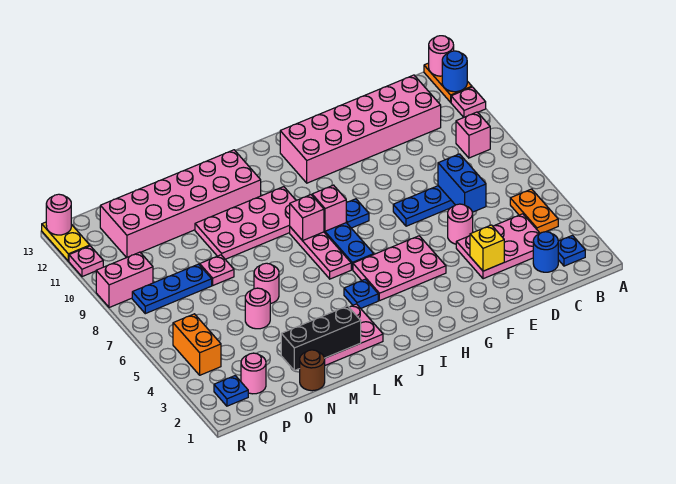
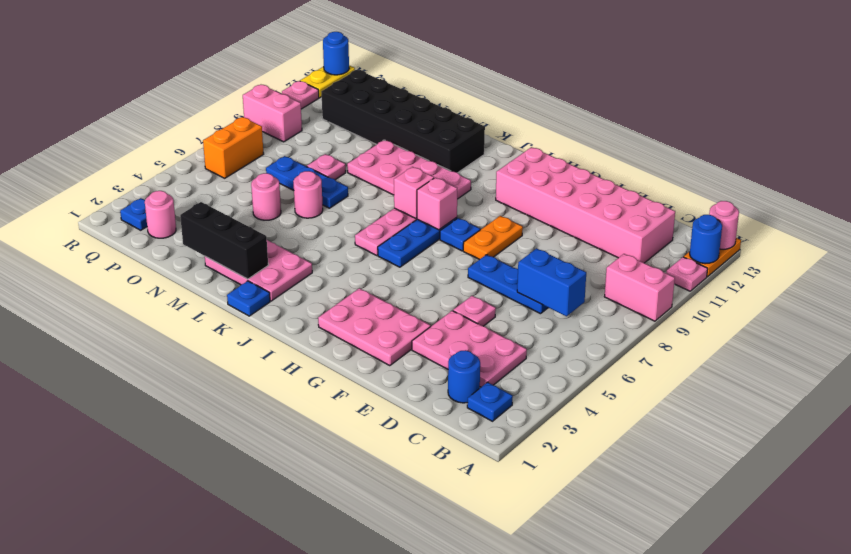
orange 1x2 plate [510,189,558,233] -> orange 1x2 plate moved to [463,216,523,260]
pink 1x1 brick [456,112,490,158] -> pink 1x2 brick [604,254,675,321]
blue 1x2 brick [438,154,486,212] -> blue 1x2 brick turned to [517,248,586,316]
yellow 1x1 brick [470,225,504,271] -> none
pink 1x1 round brick [448,204,473,244] -> pink 1x1 plate [453,296,496,326]
pink 2x3 plate [353,236,446,301] -> pink 2x3 plate moved to [318,288,431,366]
blue 1x1 plate [344,279,378,308] -> blue 1x1 plate moved to [227,281,270,316]
pink 2x6 brick [100,150,261,258] -> black 2x6 brick [321,70,485,173]
brown 1x1 round brick [300,350,325,391] -> none
blue 1x3 plate [132,264,212,314] -> blue 1x3 plate moved to [266,156,348,208]
orange 1x2 brick [173,314,221,375] -> orange 1x2 brick moved to [203,117,264,178]
pink 1x1 round brick [46,194,71,235] -> blue 1x1 round brick [323,32,349,75]

